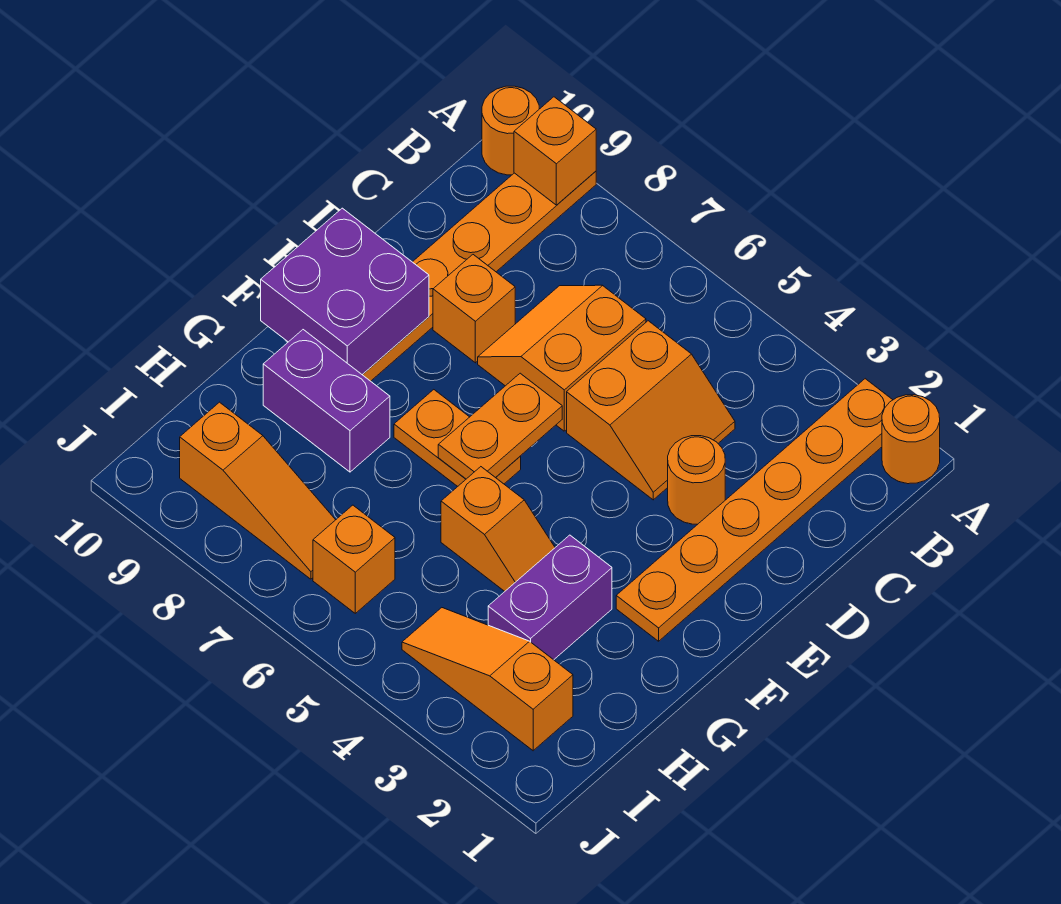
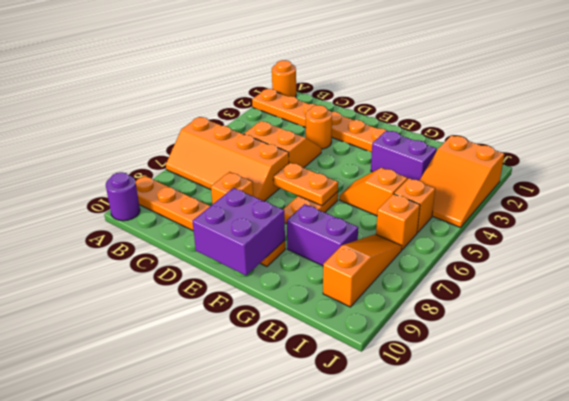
orange 1x1 brick [514,97,596,205] -> orange 1x1 brick moved to [394,178,435,233]
orange 1x1 round brick [482,86,539,175] -> purple 1x1 round brick [106,172,140,221]
orange 2x2 slope [478,285,646,431] -> orange 2x4 slope [166,117,289,201]
orange 1x2 slope [441,467,555,591] -> orange 1x2 slope turned to [340,168,407,216]
purple 1x2 brick [263,330,390,472] -> purple 1x2 brick turned to [287,204,358,266]
orange 1x3 slope [402,608,573,751] -> orange 2x3 slope [420,135,504,228]

